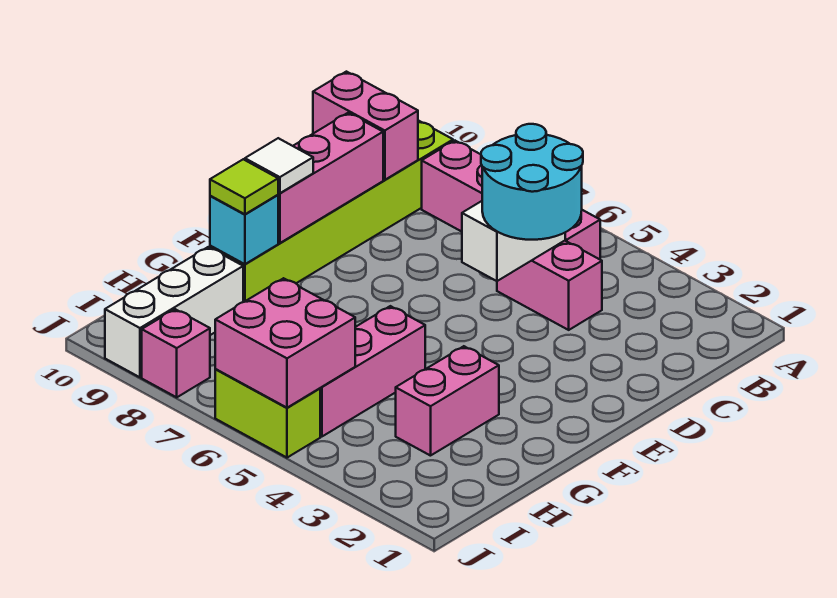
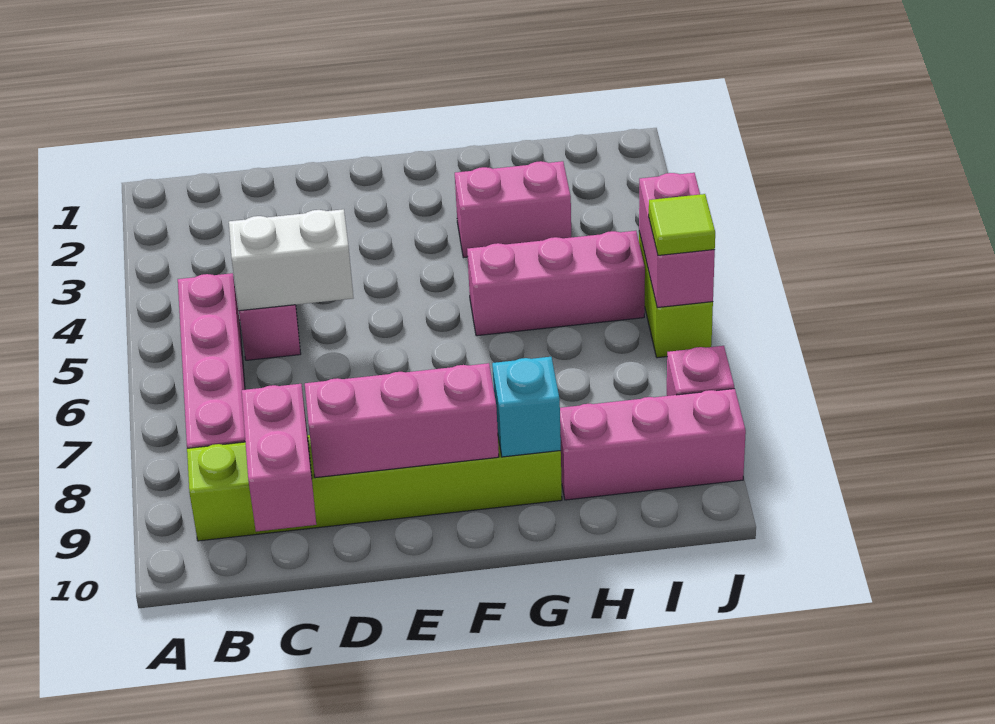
cyan 2x2 round brick [481,124,583,240] -> none
white 1x1 tile [245,138,313,193] -> none
lime 1x1 tile [210,159,278,214] -> lime 1x1 tile moved to [649,194,715,255]
white 1x3 brick [105,247,243,377] -> pink 1x3 brick [560,389,746,500]
pink 2x2 brick [215,278,355,408] -> pink 1x2 brick [639,173,715,308]

